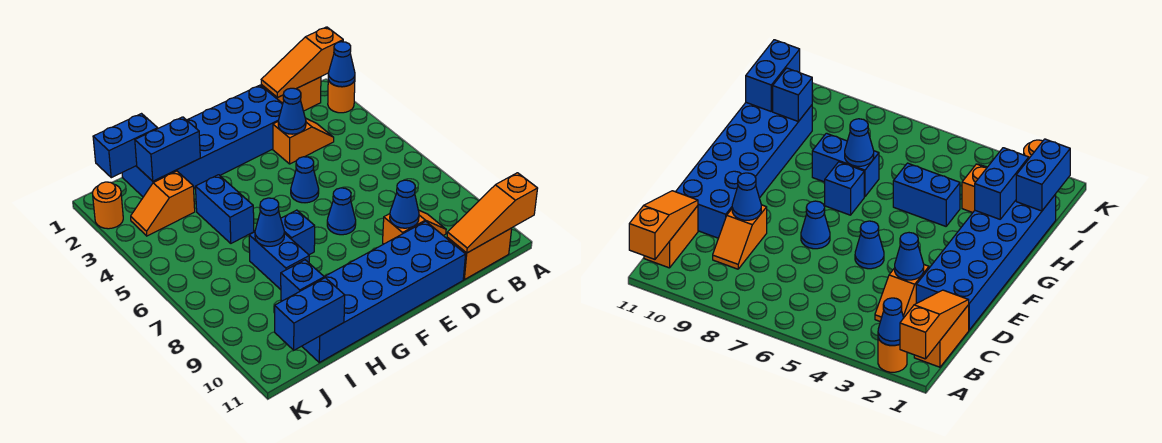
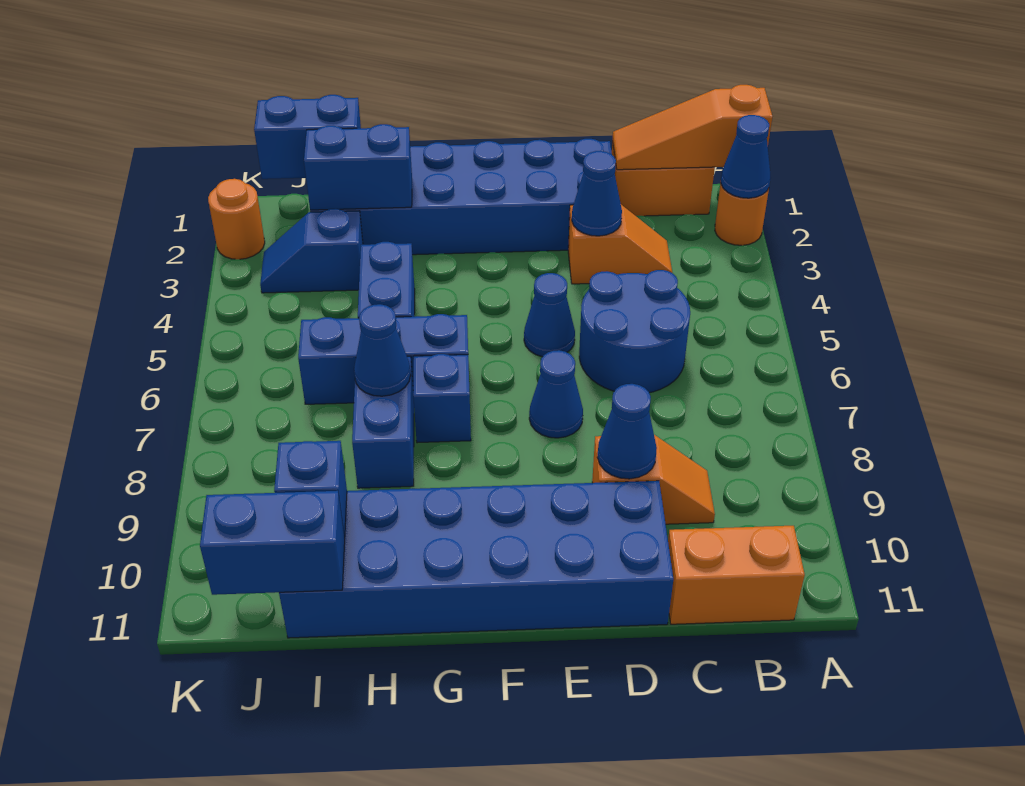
orange 1x3 slope [447,173,538,253] -> none
none -> blue 2x2 round brick [579,270,690,393]
none -> blue 1x3 brick [298,314,468,404]
orange 1x2 slope [131,171,195,236] -> blue 1x2 slope [260,209,363,293]

